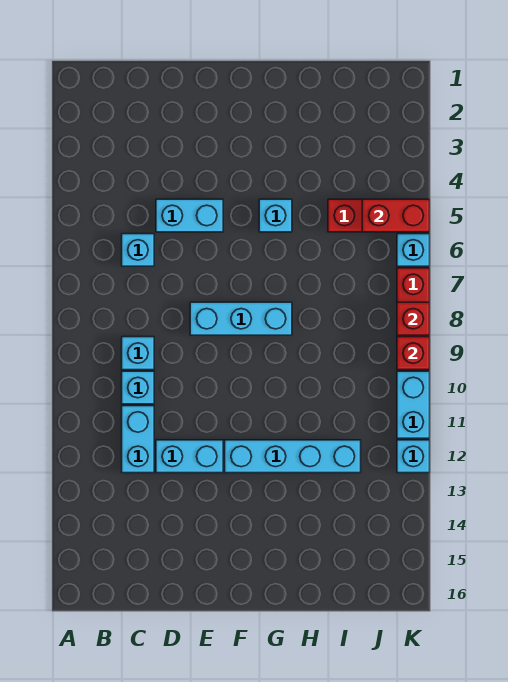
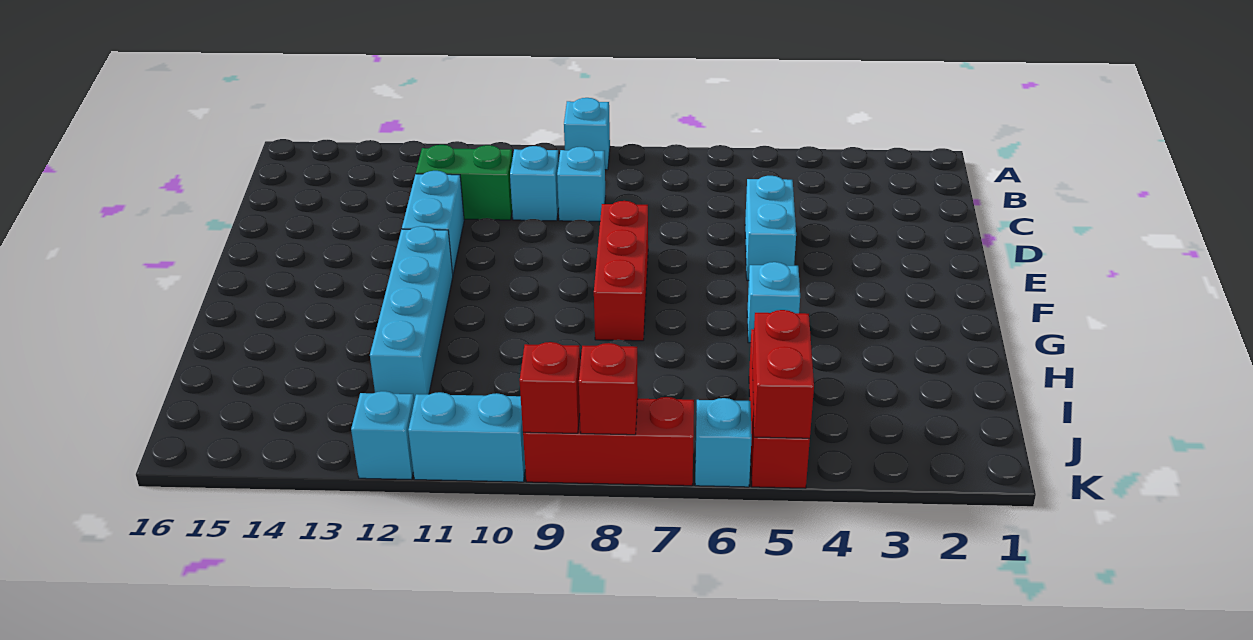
cyan 1x1 brick [122,234,154,266] -> cyan 1x1 brick moved to [564,98,610,170]
cyan 1x2 brick [122,406,154,473] -> green 1x2 brick [416,145,513,220]
cyan 1x3 brick [190,302,292,335] -> red 1x3 brick [594,201,648,341]

